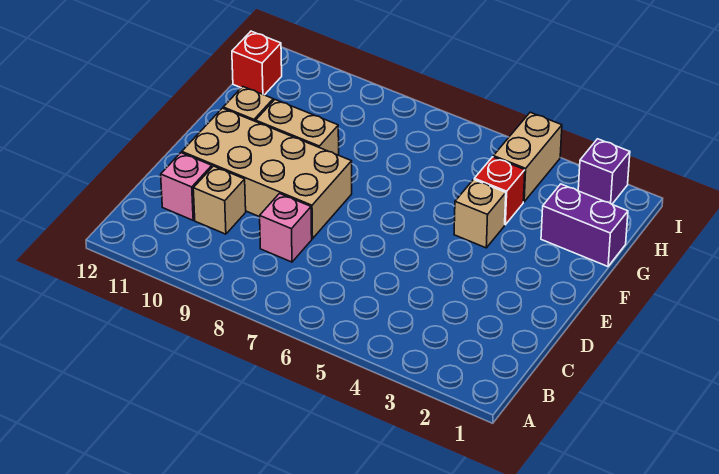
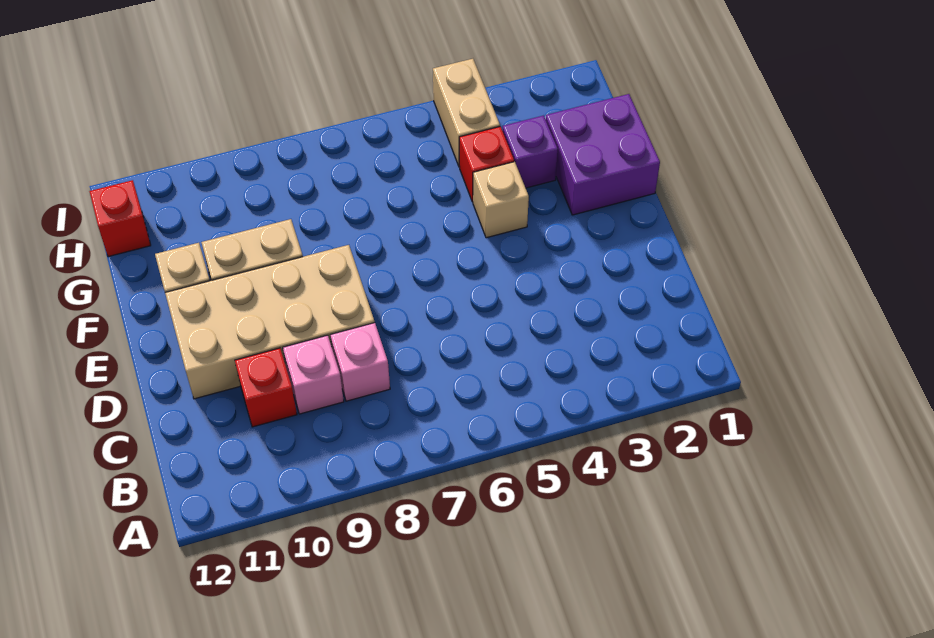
tan 1x1 brick [193,166,246,234] -> red 1x1 brick [235,348,297,427]
pink 1x1 brick [161,153,212,220] -> pink 1x1 brick moved to [283,335,344,414]
purple 1x2 brick [541,184,628,266] -> purple 2x2 brick [546,94,660,215]
purple 1x1 brick [578,139,630,204] -> purple 1x1 brick moved to [503,115,558,188]

